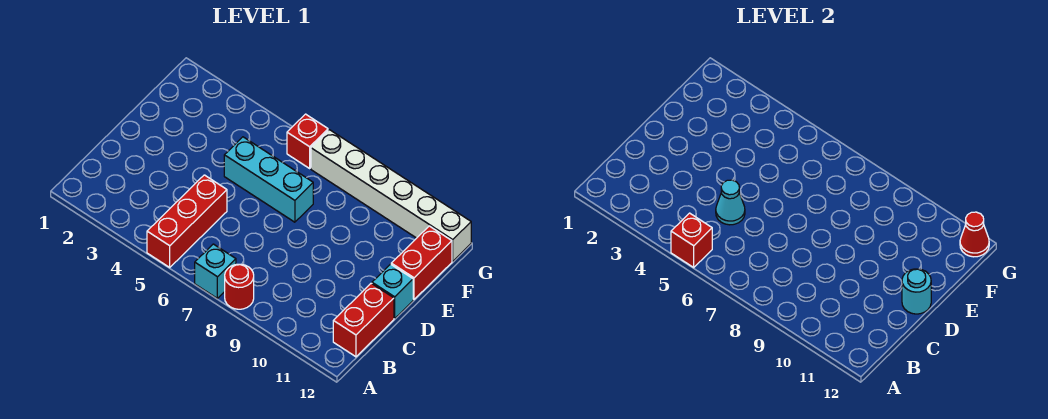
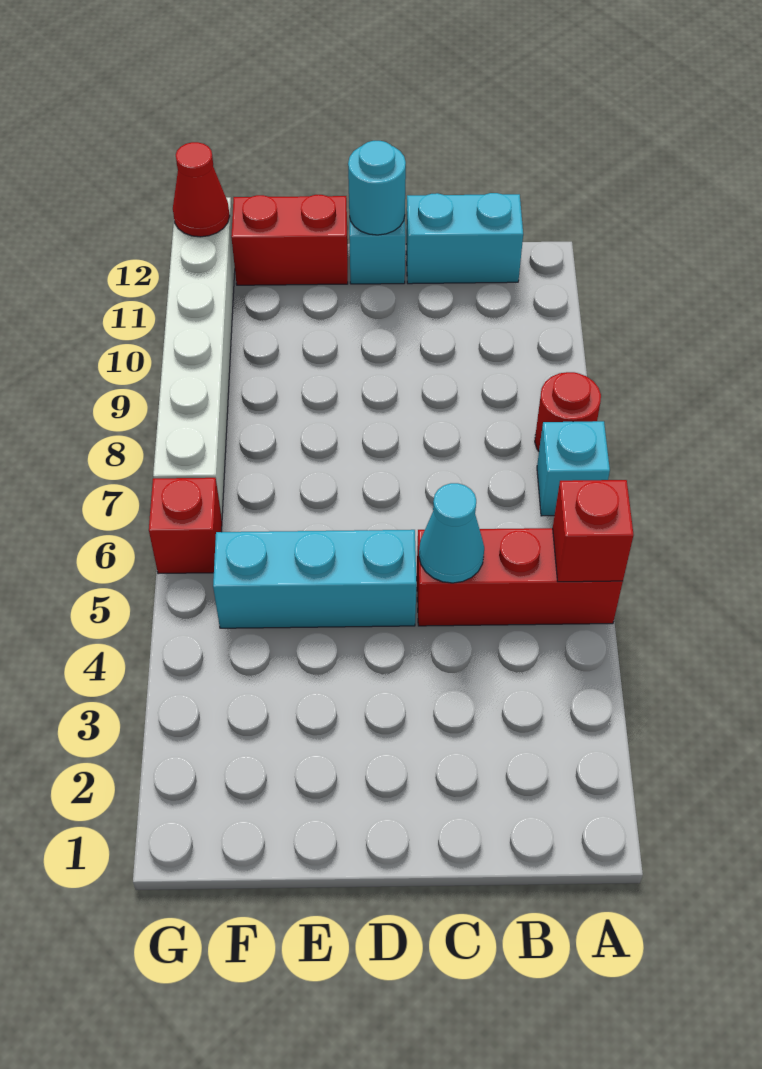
red 1x2 brick [333,283,394,357] -> cyan 1x2 brick [406,193,523,284]
cyan 1x3 brick [224,137,313,222] -> cyan 1x3 brick turned to [213,530,417,628]

